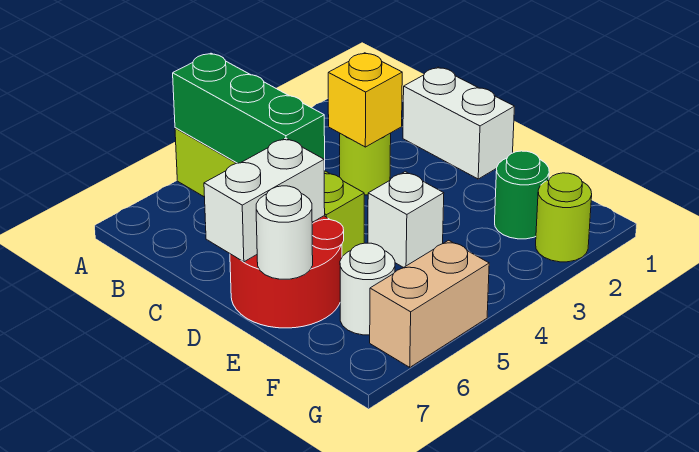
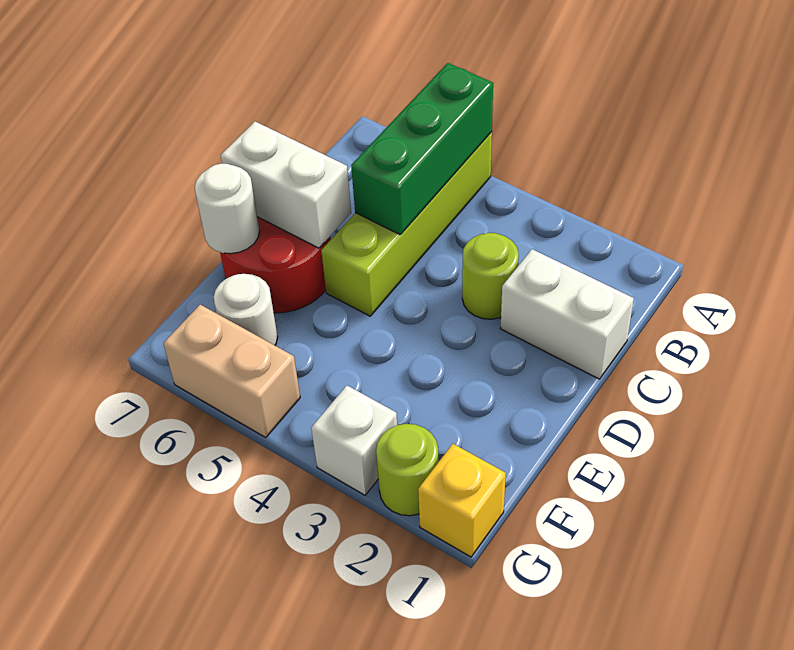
white 1x2 brick [403,67,514,179] -> white 1x2 brick turned to [500,249,634,379]
yellow 1x1 brick [328,53,402,147] -> yellow 1x1 brick moved to [418,444,506,557]
white 1x1 brick [368,172,444,268] -> white 1x1 brick moved to [311,386,397,495]
green 1x1 round brick [495,151,549,239] -> none

